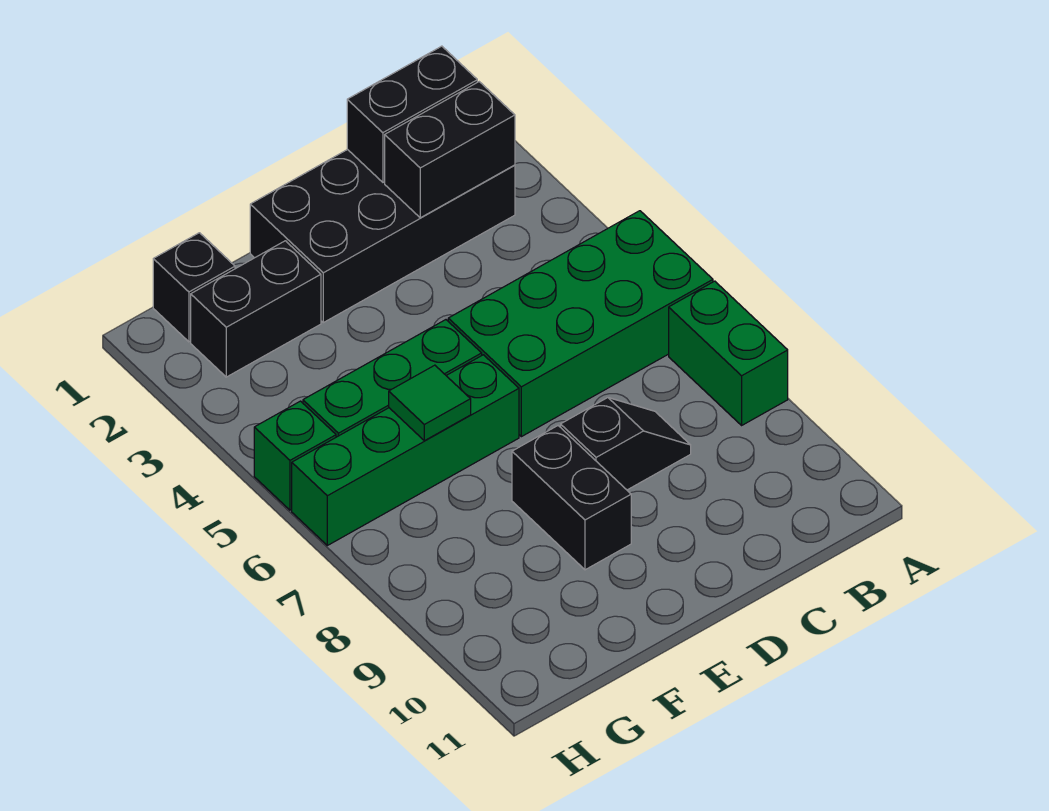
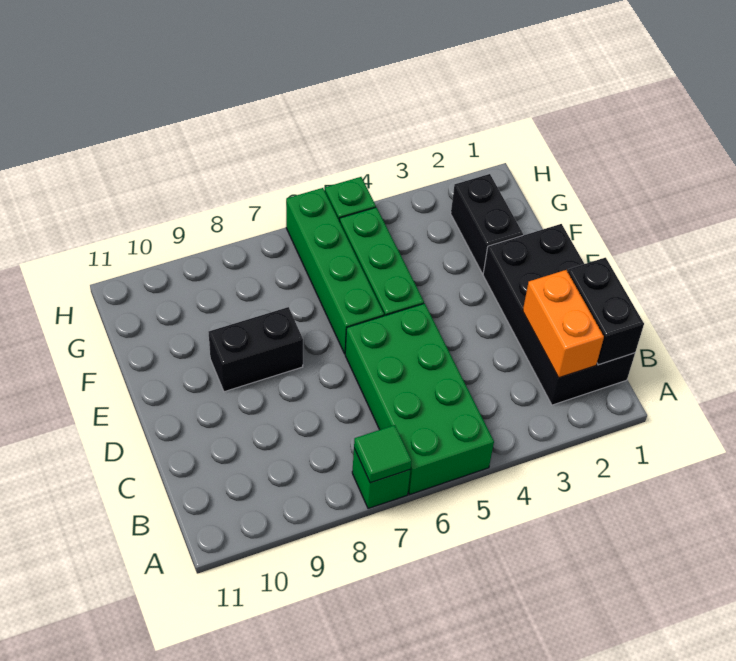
green 1x2 brick [669,281,788,425] -> green 1x1 brick [352,448,410,509]
black 1x2 brick [385,82,515,218] -> orange 1x2 brick [523,270,604,378]
black 1x2 slope [561,398,691,490] -> none
green 1x1 tile [389,365,471,441] -> green 1x1 tile moved to [354,425,412,483]
black 1x1 brick [153,233,235,342] -> none

